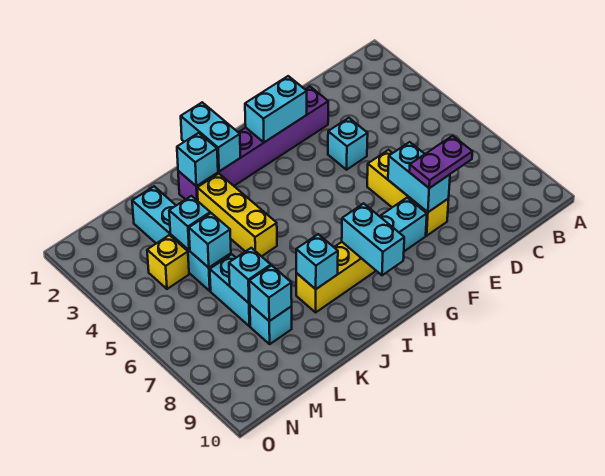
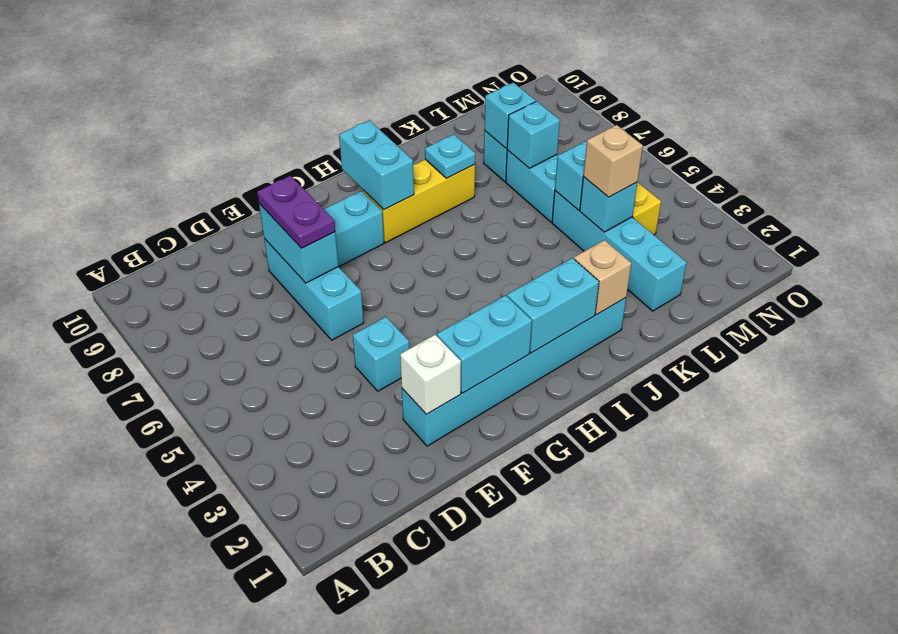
purple 1x2 plate [409,136,472,188] -> purple 1x2 plate turned to [257,176,335,248]
purple 1x6 brick [178,87,328,201] -> cyan 1x6 brick [402,298,626,446]
none -> white 1x1 brick [400,335,461,414]
yellow 1x3 brick [367,150,449,236] -> cyan 1x3 brick [264,239,364,340]
cyan 1x2 brick [181,102,241,171] -> cyan 1x2 brick turned to [507,258,599,353]
cyan 1x1 brick [177,133,218,186] -> tan 1x1 brick [574,240,631,315]
yellow 1x3 brick [197,174,277,256] -> none
cyan 1x1 brick [296,234,338,289] -> cyan 1x1 plate [425,134,475,178]
none -> tan 1x1 brick [583,125,643,197]

